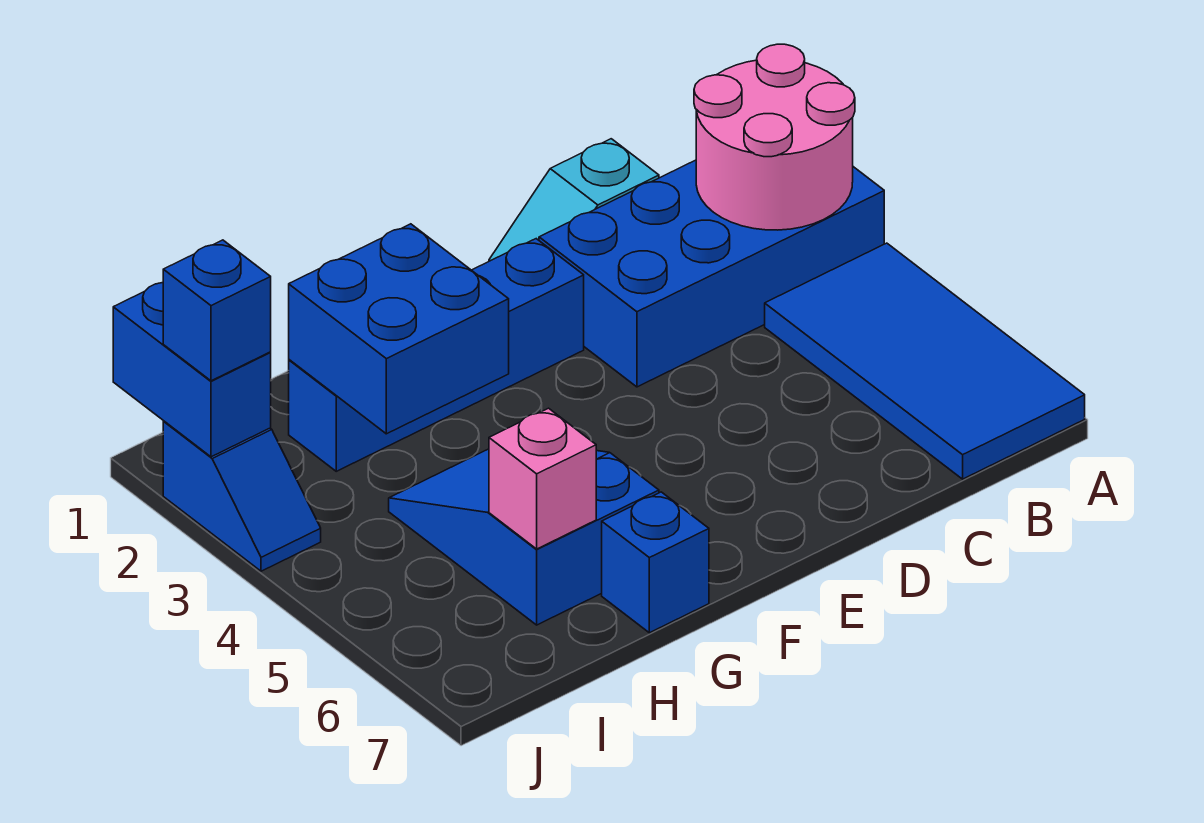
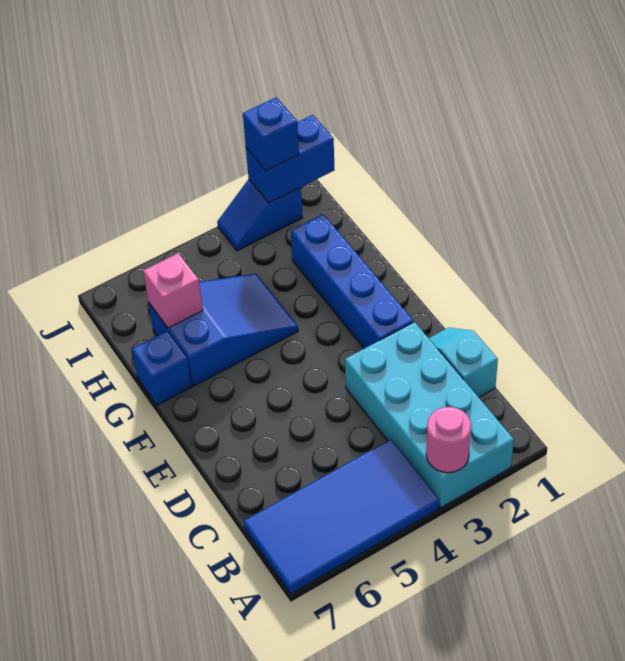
blue 2x4 brick [539,160,884,387] -> cyan 2x4 brick [345,322,514,508]
pink 2x2 round brick [694,44,855,230] -> pink 1x1 round brick [426,407,471,473]
blue 2x2 brick [289,224,509,434] -> none

